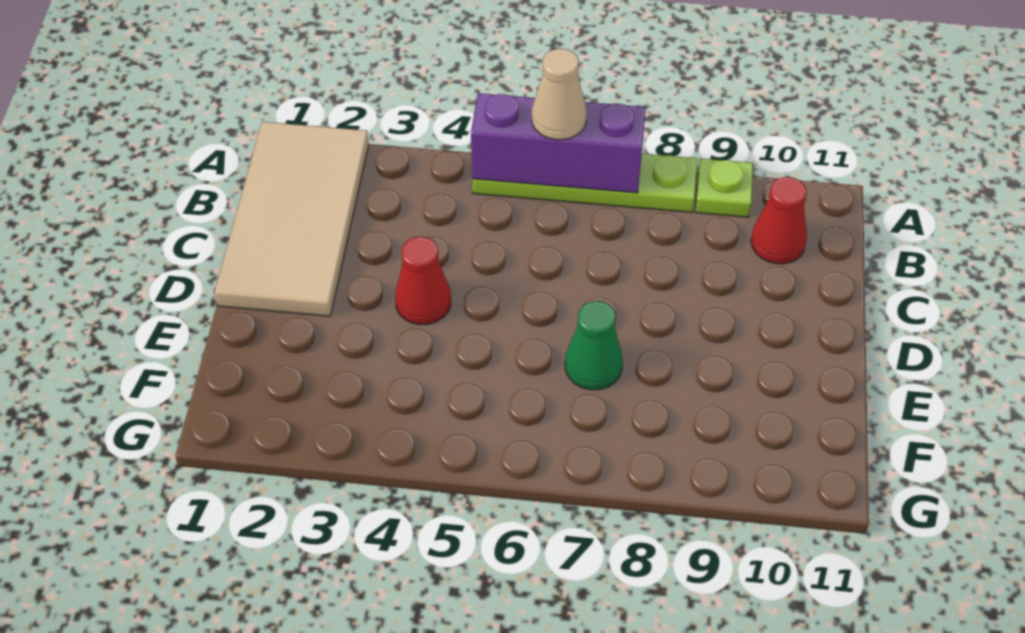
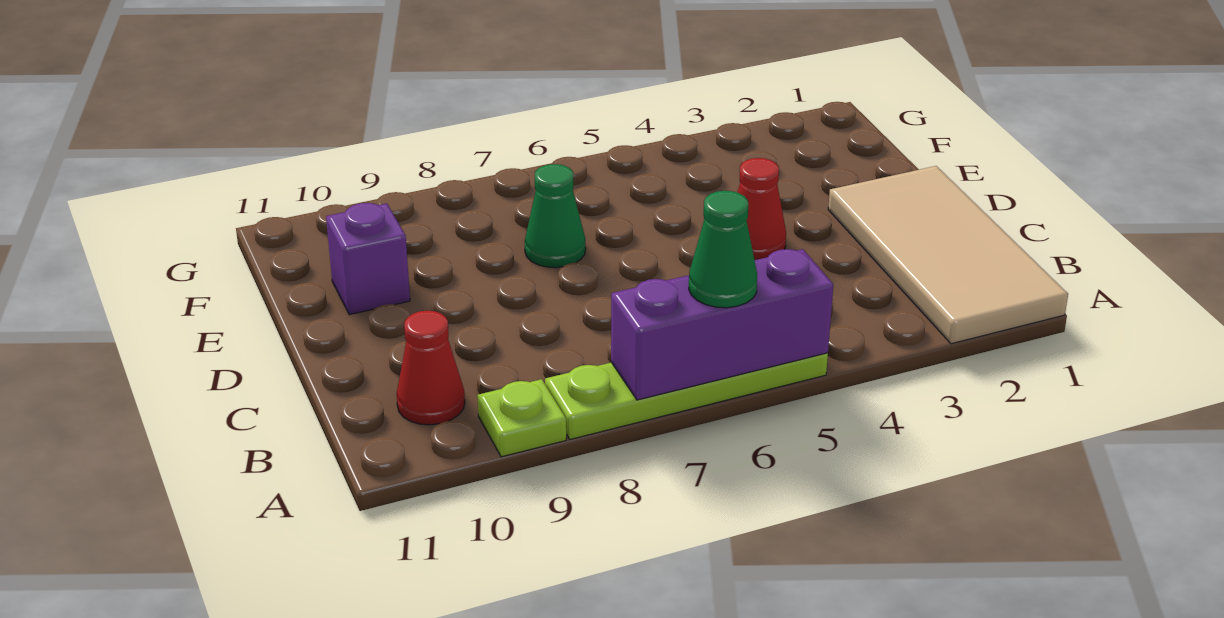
tan 1x1 cone [532,49,587,140] -> green 1x1 cone [689,191,757,308]
none -> purple 1x1 brick [326,203,410,315]

